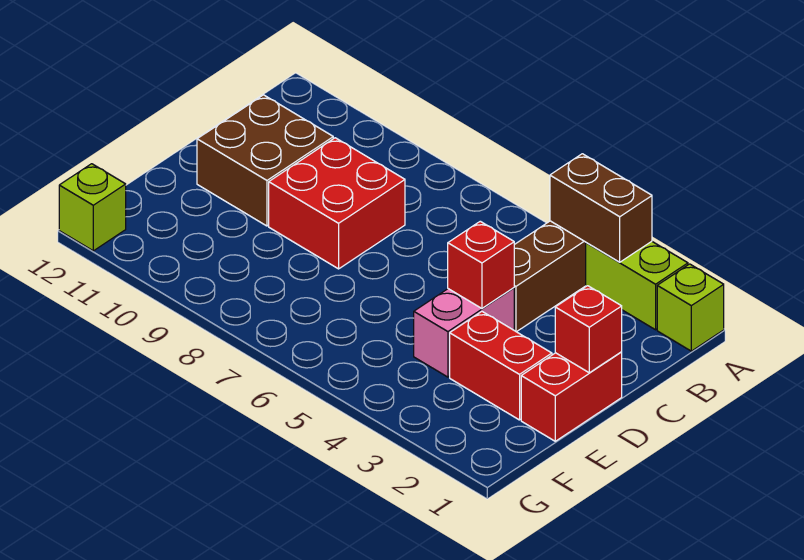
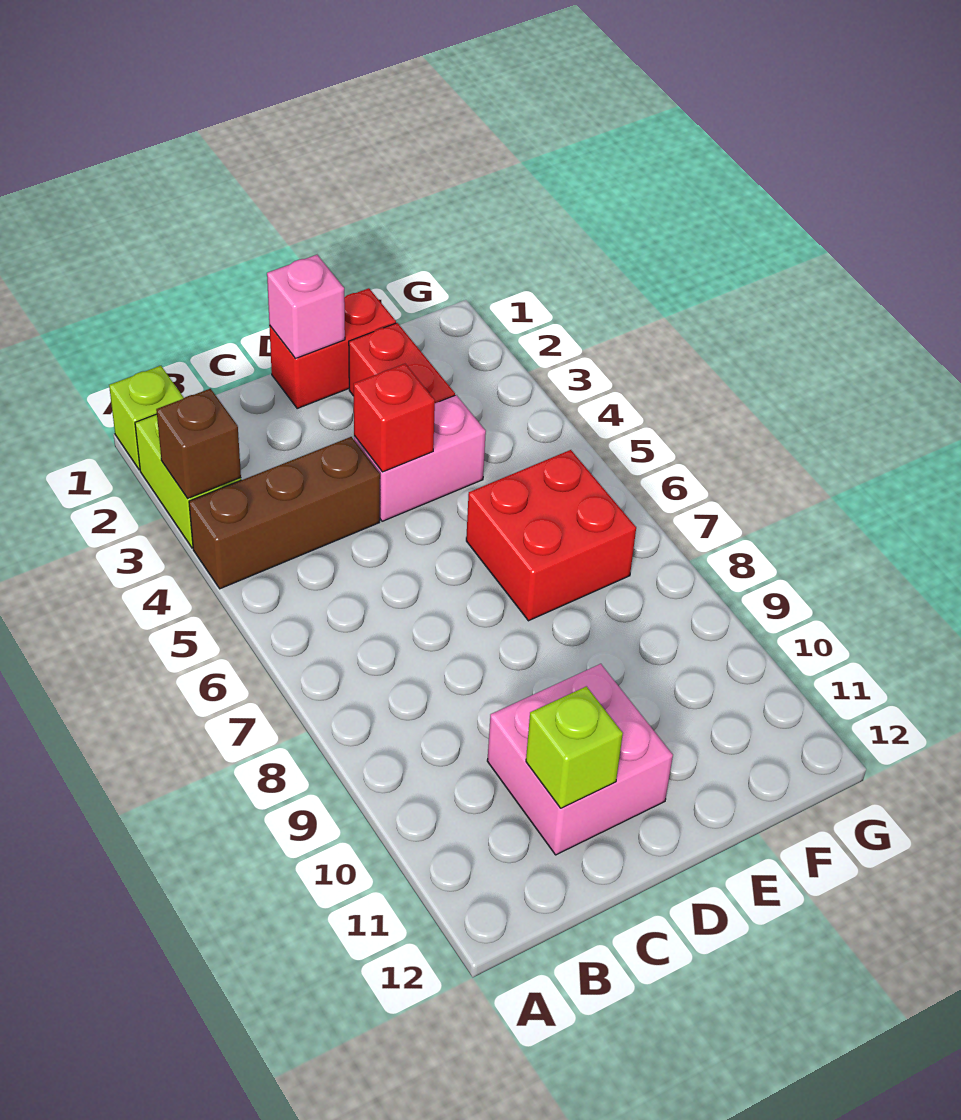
brown 1x2 brick [550,154,652,262] -> brown 1x1 brick [156,389,241,498]
red 2x2 brick [269,138,405,269] -> red 2x2 brick moved to [466,450,636,621]
brown 2x2 brick [197,95,333,226] -> pink 2x2 brick [487,664,673,855]
red 1x1 brick [555,286,622,373] -> pink 1x1 brick [267,255,345,359]
lime 1x1 brick [59,164,126,251] -> lime 1x1 brick moved to [526,686,623,808]

